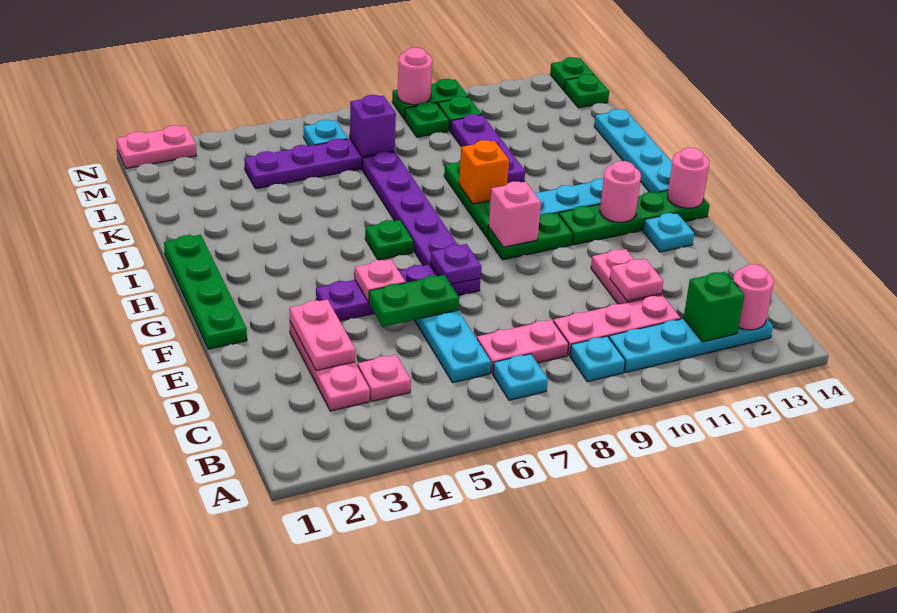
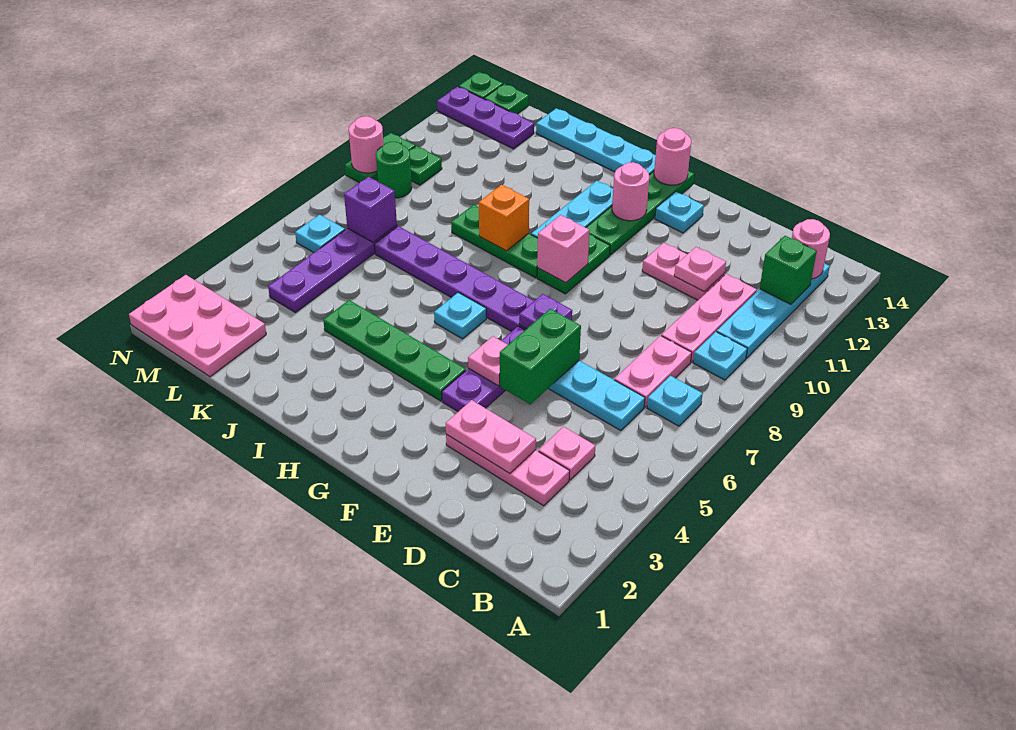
green 1x2 plate [369,275,459,327] -> green 1x2 brick [500,309,581,404]
green 1x4 plate [164,235,247,349] -> green 1x4 plate moved to [323,300,466,401]
green 1x1 plate [365,220,414,260] -> cyan 1x1 plate [434,293,486,339]
purple 1x3 plate [451,114,525,183] -> purple 1x3 plate moved to [437,87,534,149]
green 1x1 plate [405,102,449,137] -> green 1x1 round brick [376,142,412,198]
pink 1x2 plate [116,125,196,168] -> pink 2x3 plate [129,275,266,377]

